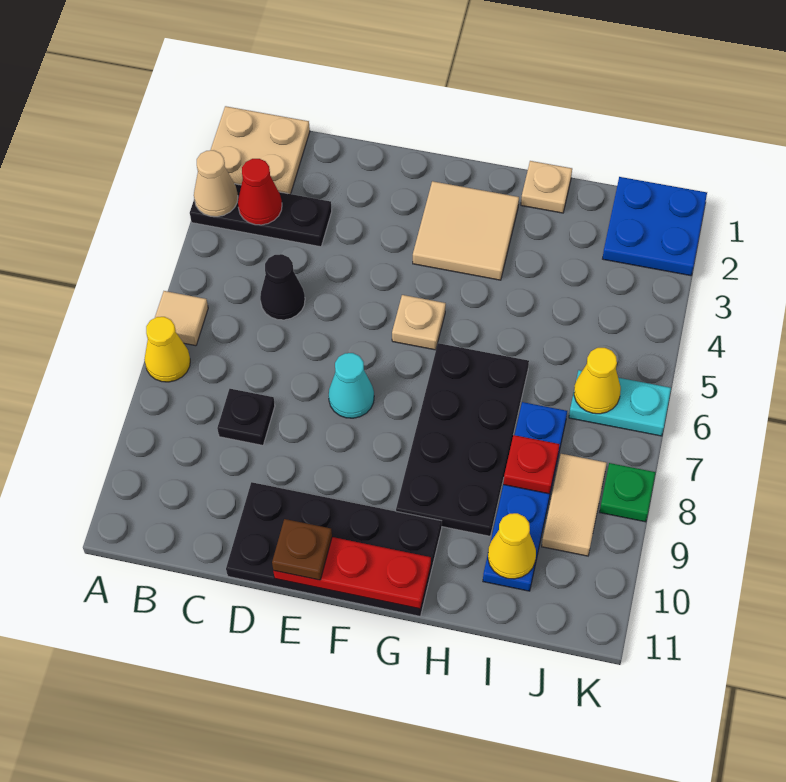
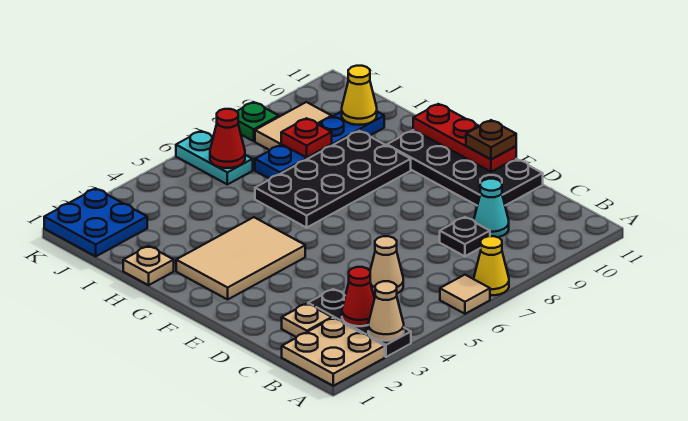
black 1x1 cone [260,254,305,320] -> tan 1x1 cone [370,236,403,293]
cyan 1x1 cone [329,353,374,418] -> cyan 1x1 cone moved to [474,179,509,237]
tan 2x2 tile [413,181,519,280] -> tan 2x3 tile [176,217,305,299]
tan 1x1 plate [392,295,446,350] -> tan 1x1 plate moved to [282,304,332,337]
yellow 1x1 cone [574,348,621,414] -> red 1x1 cone [210,109,245,168]

